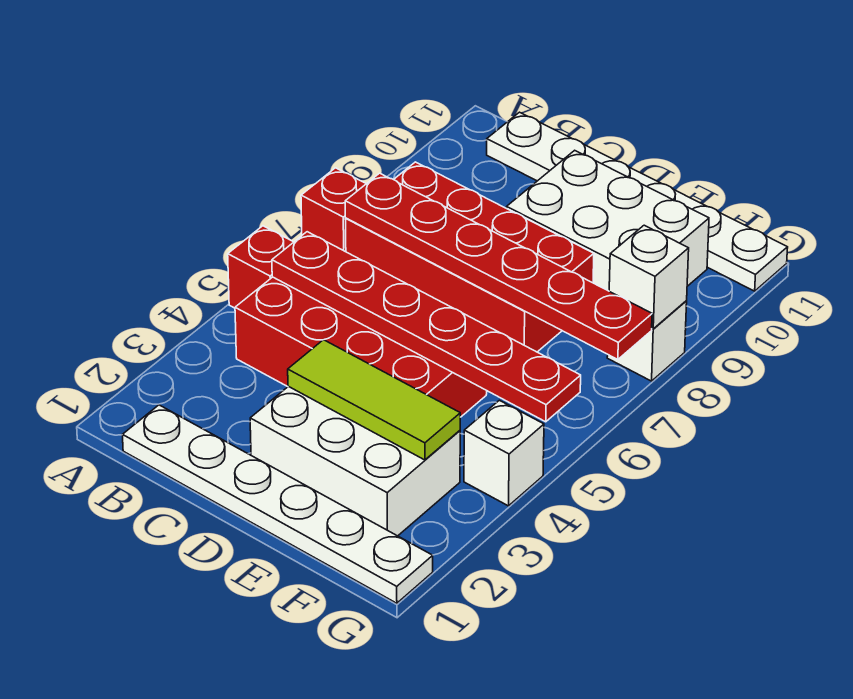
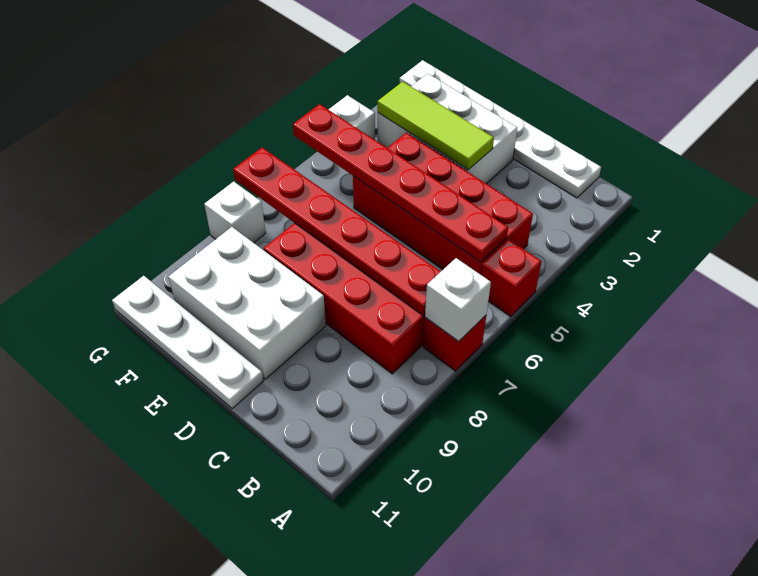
white 1x6 plate [487,112,788,291] -> white 1x4 plate [112,276,263,409]
white 1x1 brick [609,225,689,329] -> white 1x1 brick moved to [425,258,491,341]

